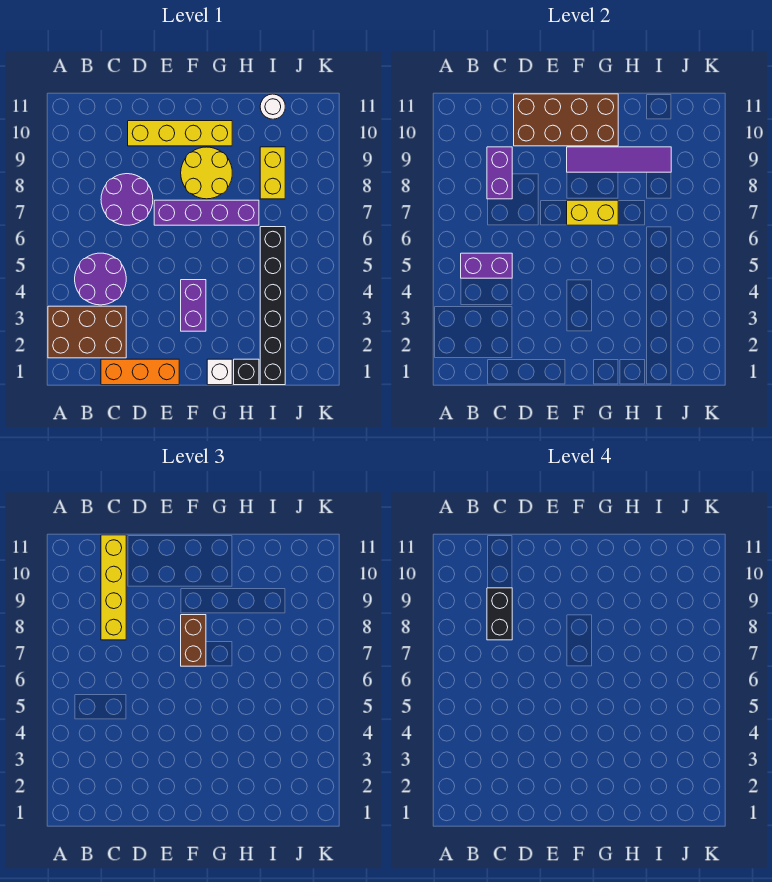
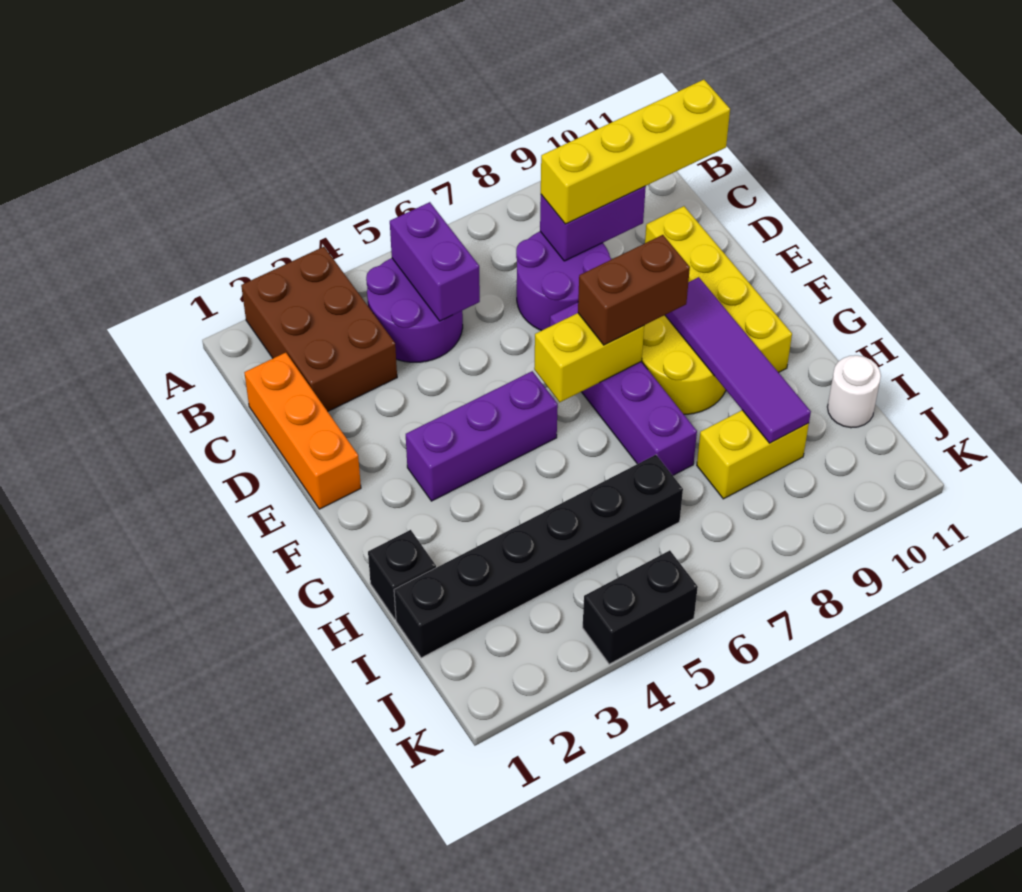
black 1x2 brick [487,588,512,640] -> black 1x2 brick moved to [583,550,698,664]
brown 2x4 brick [514,94,618,146] -> none
purple 1x2 brick [181,280,206,331] -> purple 1x3 brick [406,371,558,501]
yellow 1x2 brick [567,200,618,225] -> yellow 1x2 brick turned to [534,313,644,402]
white 1x1 brick [207,359,232,385] -> none

